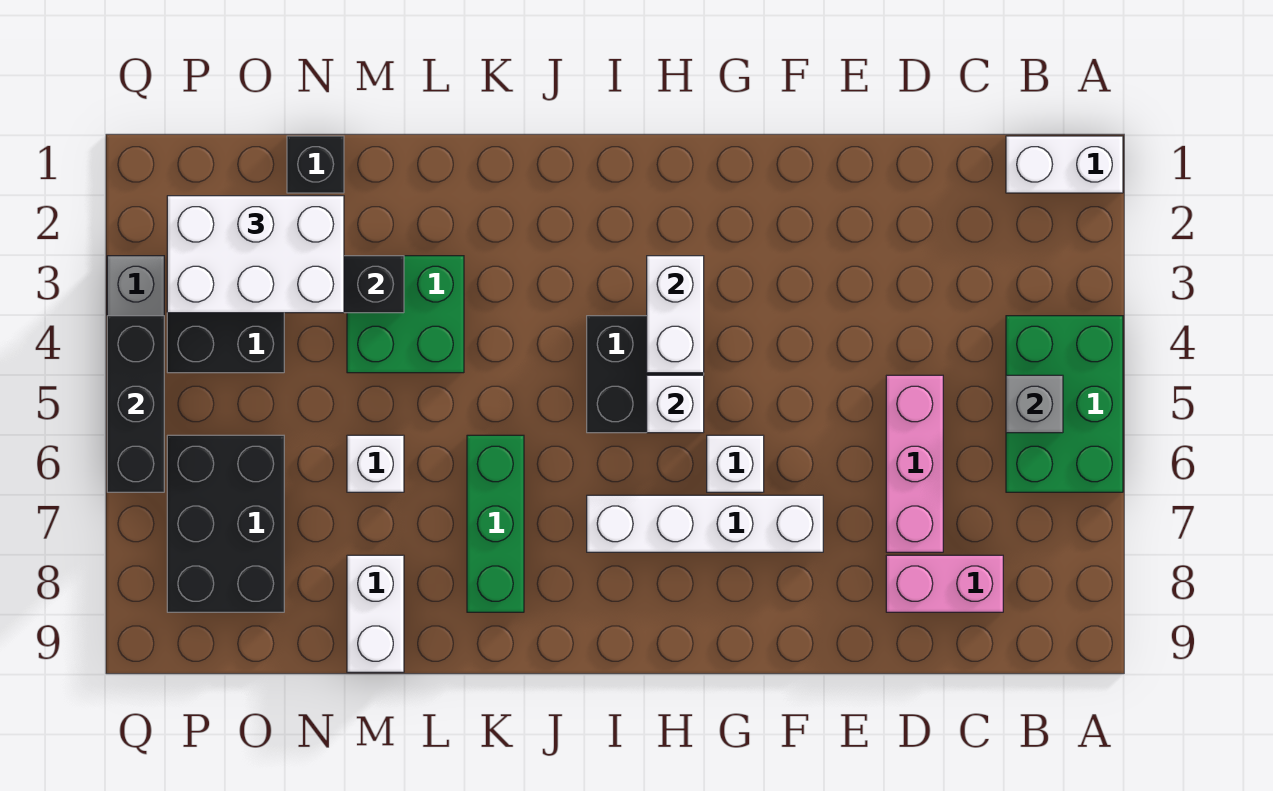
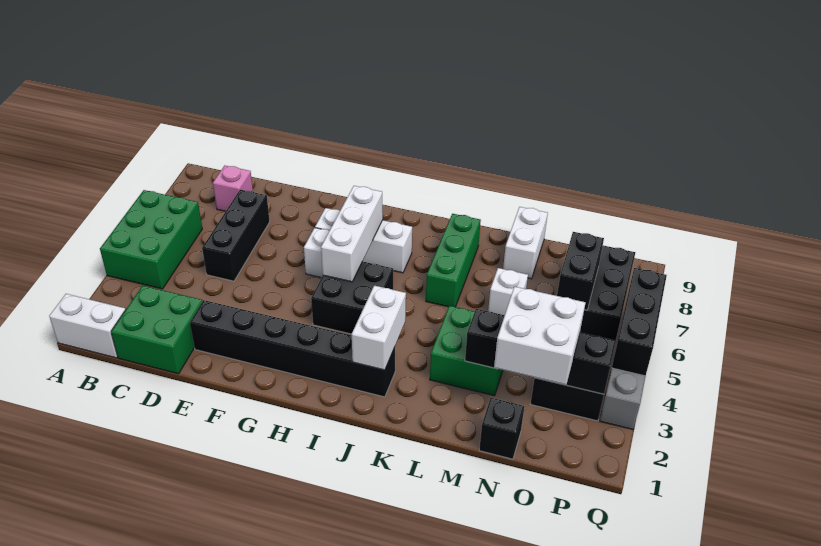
grey 1x1 brick [1006,375,1063,433] -> none
none -> green 2x2 brick [111,286,203,374]
pink 1x2 brick [886,555,1003,612] -> pink 1x1 brick [213,166,253,211]
pink 1x3 brick [886,375,943,552] -> black 1x3 brick [202,190,270,281]
none -> black 1x6 brick [190,300,395,397]
white 1x4 brick [587,495,823,552] -> white 1x3 brick [315,208,412,273]
white 1x2 brick [647,256,704,373] -> white 1x2 brick moved to [352,285,406,370]
white 1x1 brick [647,375,704,433] -> white 1x3 brick [321,186,383,282]
white 2x3 brick [167,196,344,313] -> white 2x2 brick [494,286,586,385]
none -> black 1x2 brick [557,232,604,310]

